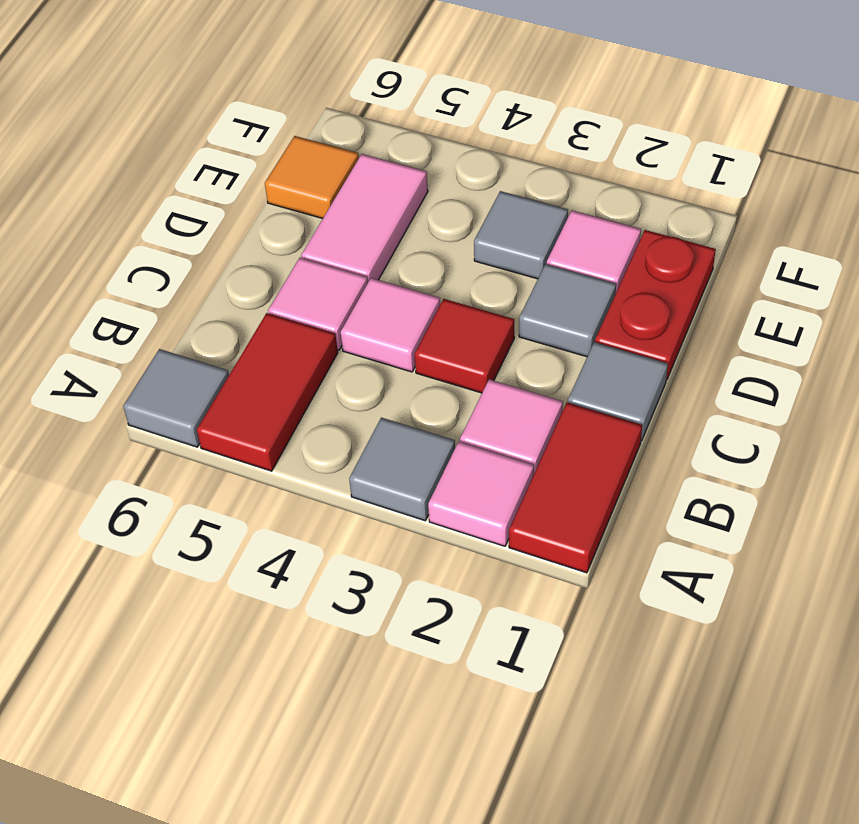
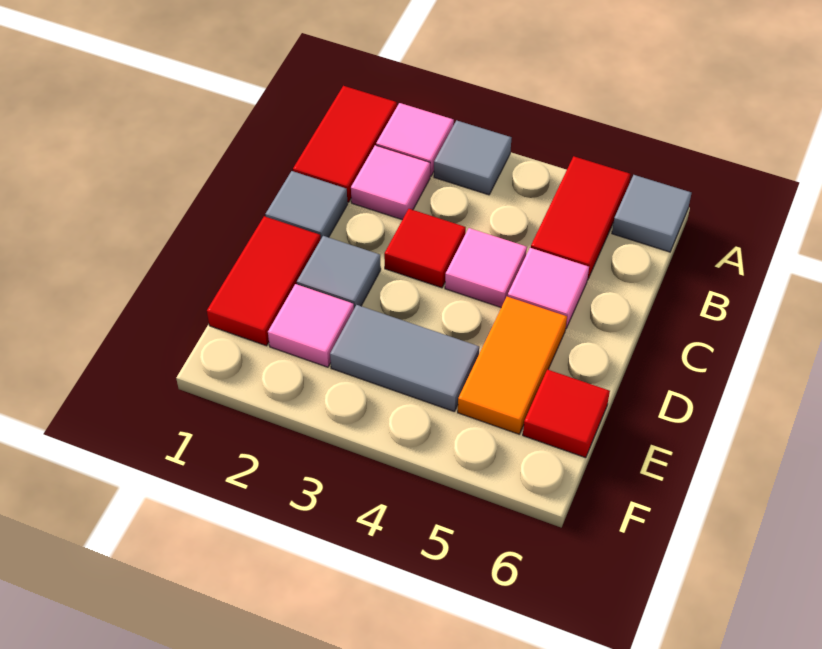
red 1x2 plate [595,230,716,380] -> red 1x2 tile [207,216,321,346]
pink 1x2 tile [301,154,428,282] -> orange 1x2 tile [458,297,567,434]
grey 1x1 tile [474,191,568,279] -> grey 1x2 tile [330,305,479,411]
orange 1x1 tile [265,136,359,219] -> red 1x1 tile [523,369,610,458]

